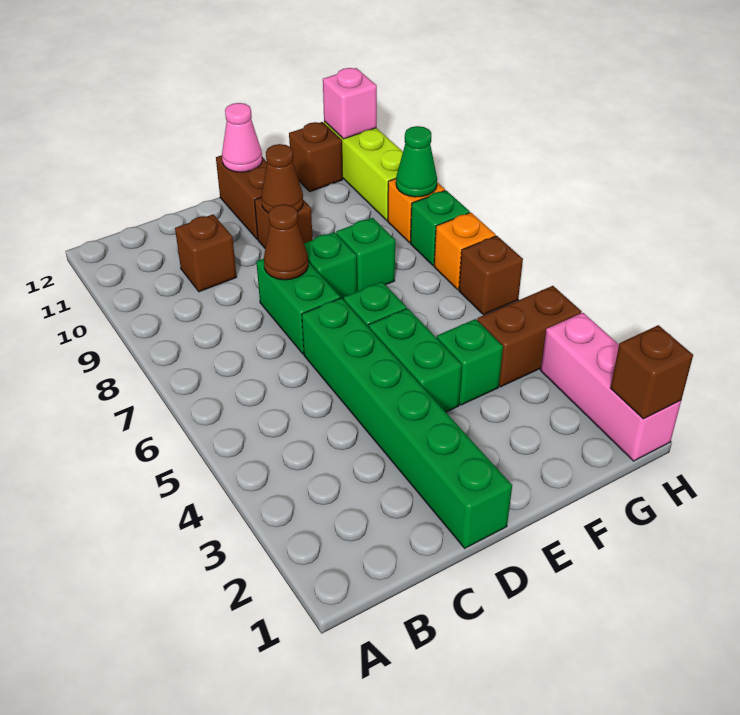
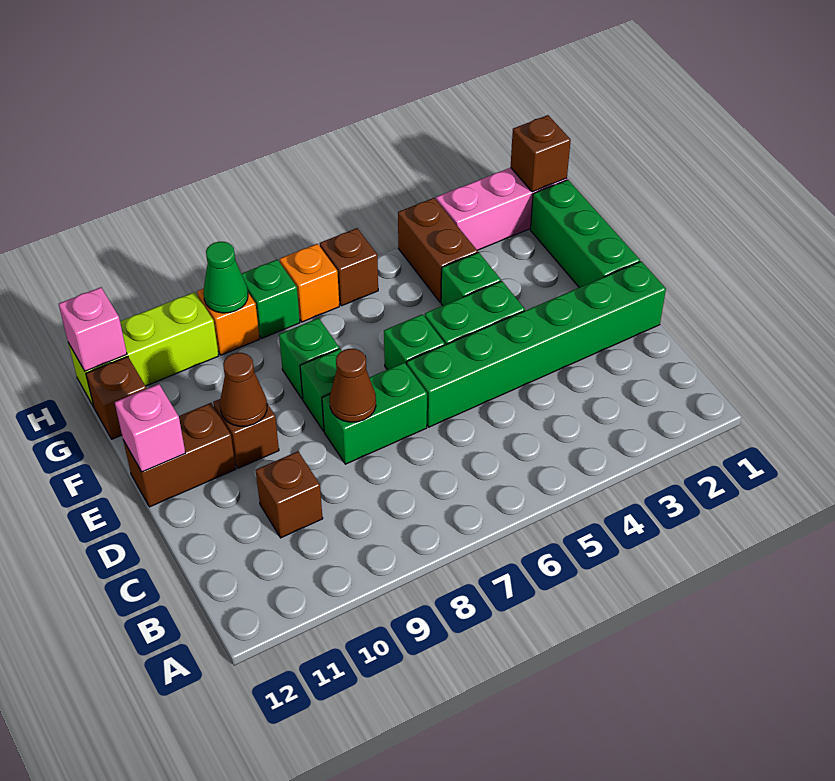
none -> green 1x3 brick [530,180,640,288]
pink 1x1 cone [222,103,262,172] -> pink 1x1 brick [115,384,185,472]

